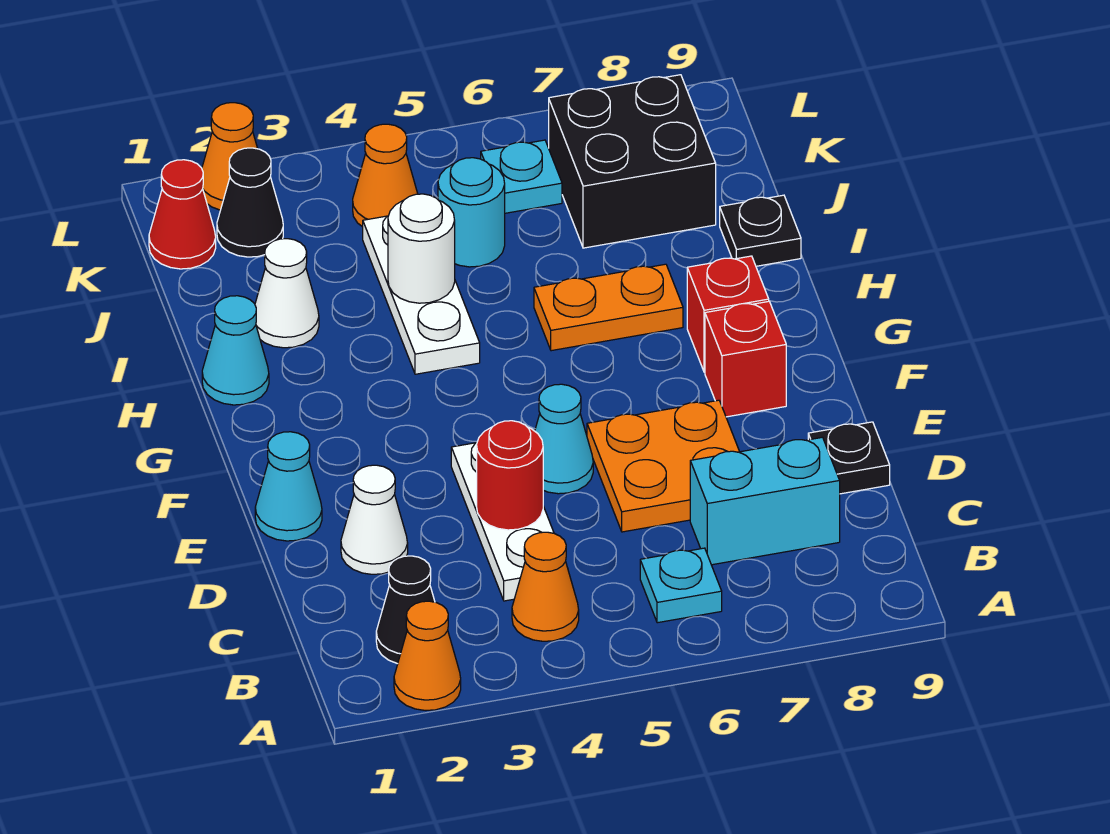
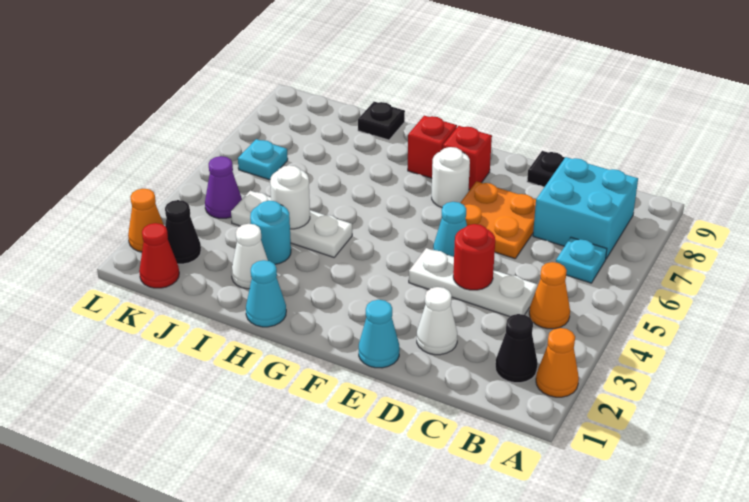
cyan 1x2 brick [690,437,840,565] -> cyan 2x2 brick [533,157,638,259]
none -> white 1x1 round brick [432,147,470,208]
orange 1x2 plate [534,264,683,351] -> none
cyan 1x1 round brick [438,158,505,267] -> cyan 1x1 round brick moved to [250,201,291,264]
black 2x2 brick [549,75,716,248] -> none
orange 1x1 cone [353,124,418,227] -> purple 1x1 cone [205,156,242,218]

